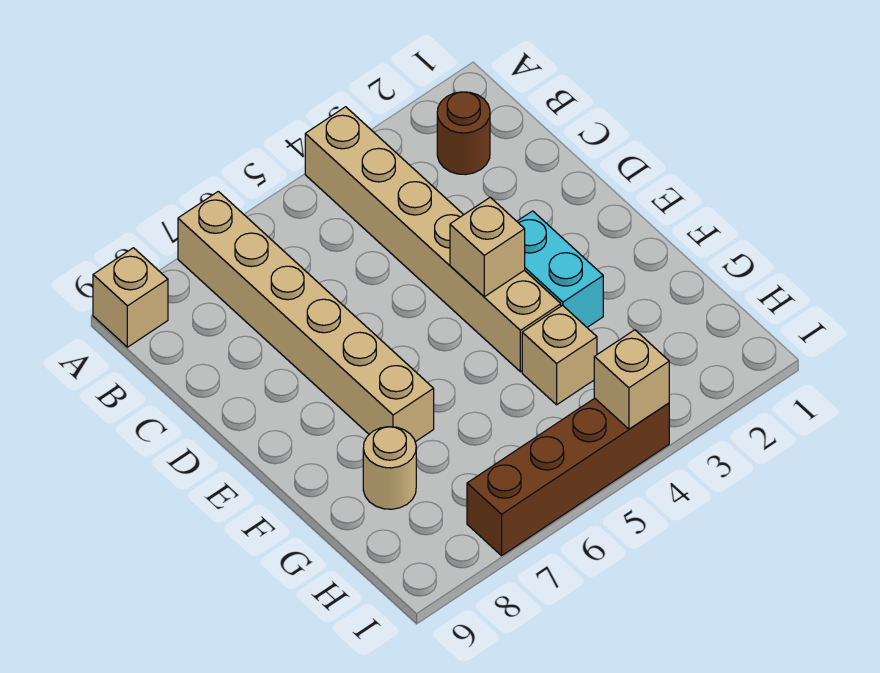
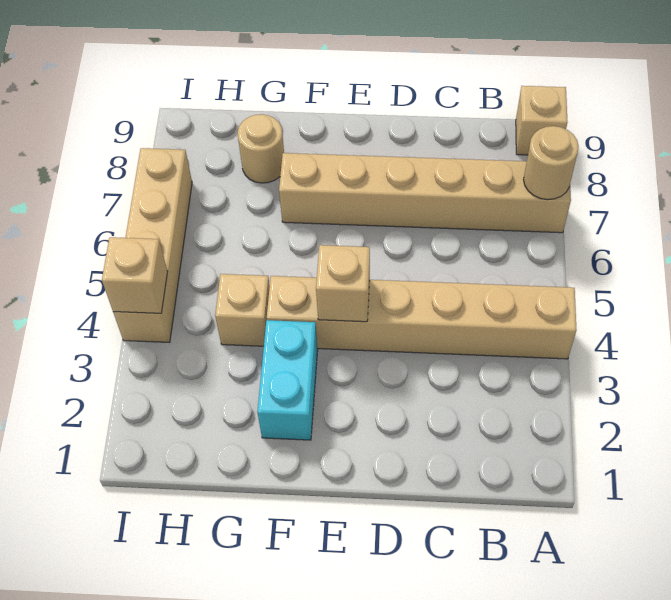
none -> tan 1x1 round brick [524,126,579,200]
brown 1x1 round brick [437,92,490,175] -> none
cyan 1x2 brick [517,211,603,327] -> cyan 1x2 brick turned to [257,320,318,440]
brown 1x4 brick [467,398,669,556] -> tan 1x4 brick [113,148,192,342]

